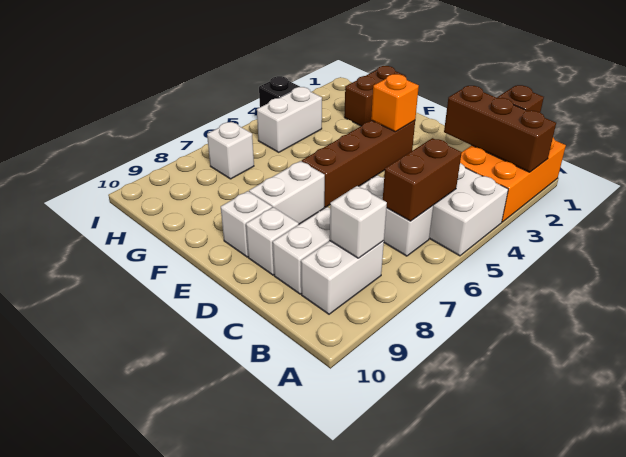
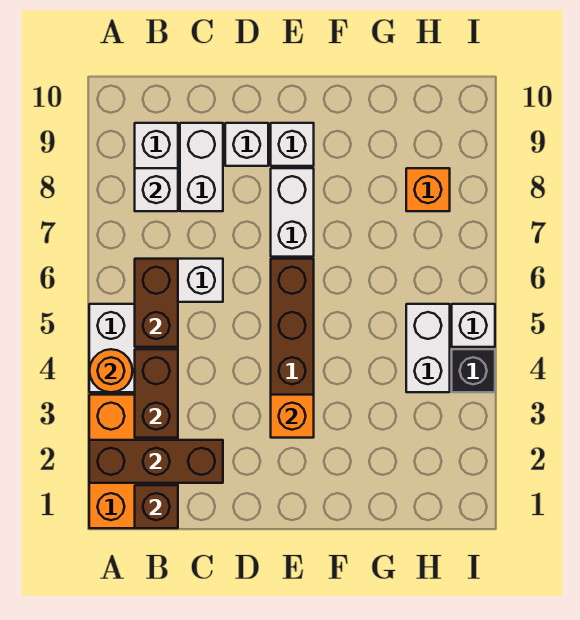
none -> orange 1x1 round brick [89,349,133,392]
brown 1x2 brick [344,66,406,126] -> brown 1x2 brick moved to [135,349,178,438]
white 1x1 brick [207,122,254,179] -> white 1x1 brick moved to [452,304,495,347]
none -> orange 1x1 brick [406,168,450,211]

